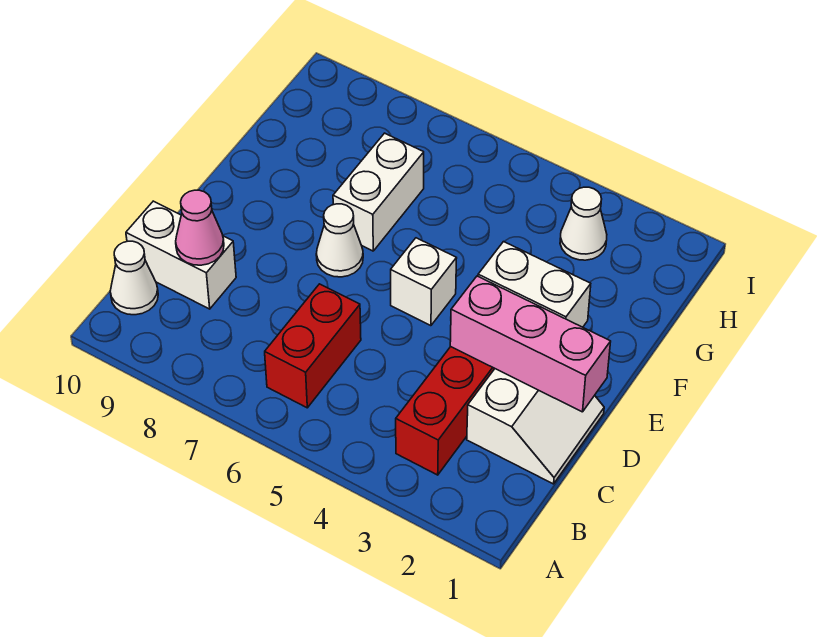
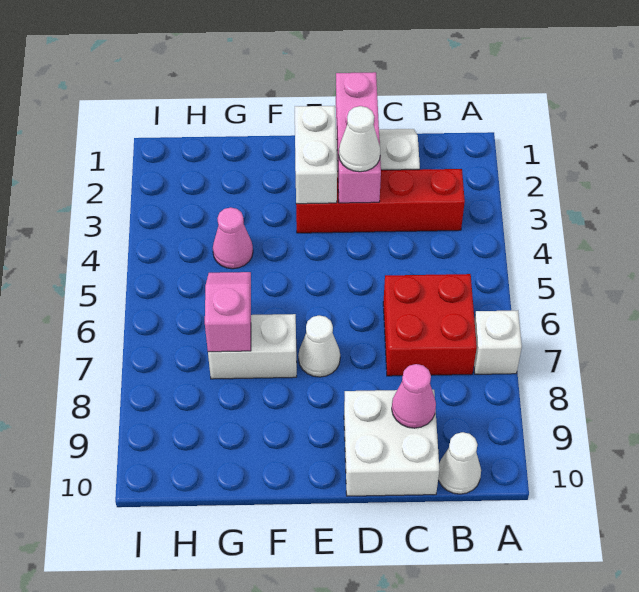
red 1x2 brick [265,284,361,408] -> red 2x2 brick [383,274,477,376]
white 1x2 brick [126,201,236,309] -> white 2x2 brick [344,390,439,496]
white 1x1 brick [391,238,457,326] -> white 1x1 brick moved to [474,310,522,374]
none -> pink 1x1 cone [213,208,253,269]
none -> pink 1x2 slope [205,272,251,352]
white 1x1 cone [560,187,607,260] -> white 1x1 cone moved to [339,106,380,172]

